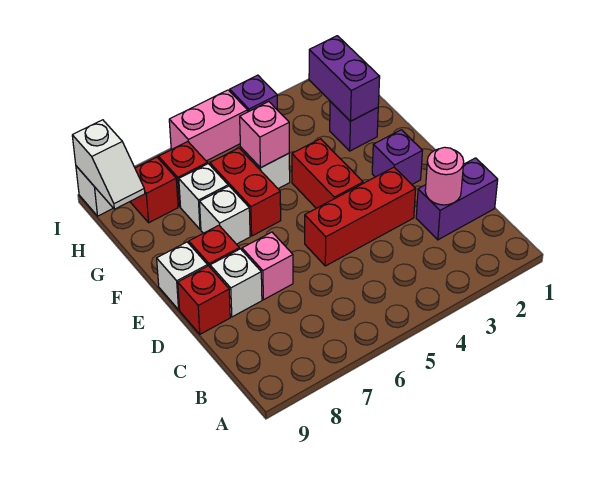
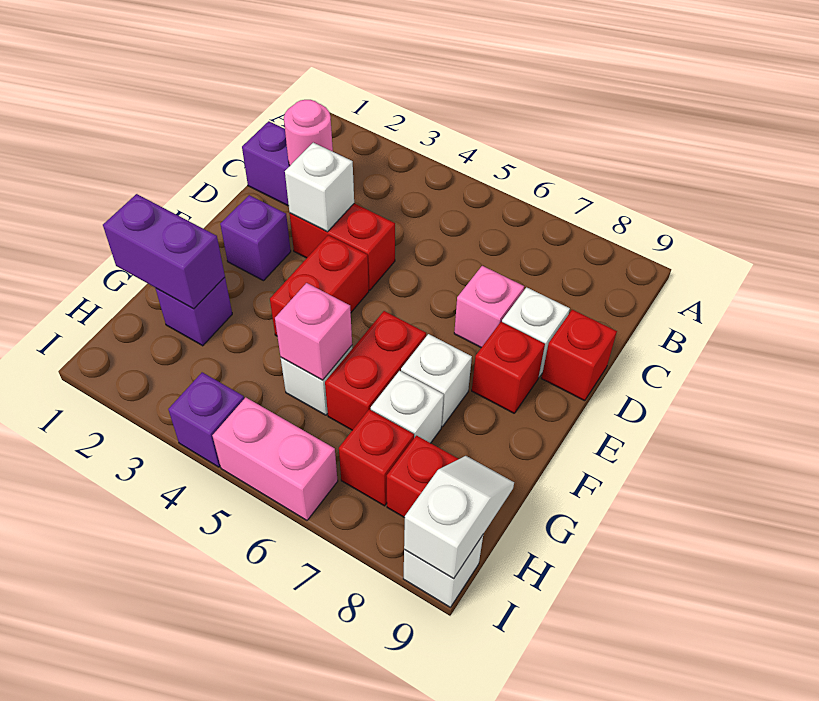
red 1x3 brick [305,167,416,266] -> red 1x2 brick [290,203,395,290]
white 1x1 brick [157,242,208,310] -> white 1x1 brick moved to [285,143,354,232]
purple 1x2 brick [309,36,380,121] -> purple 1x2 brick turned to [103,194,225,309]

